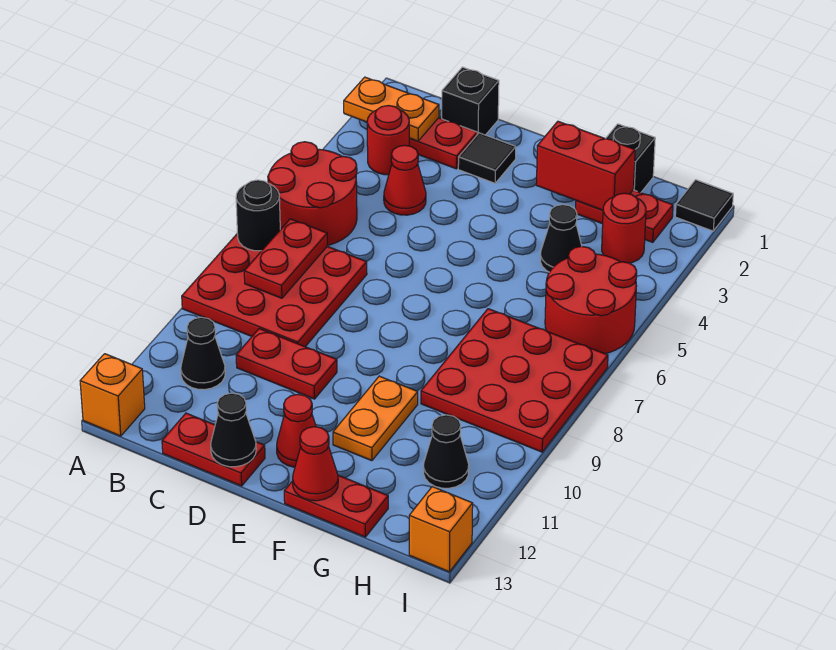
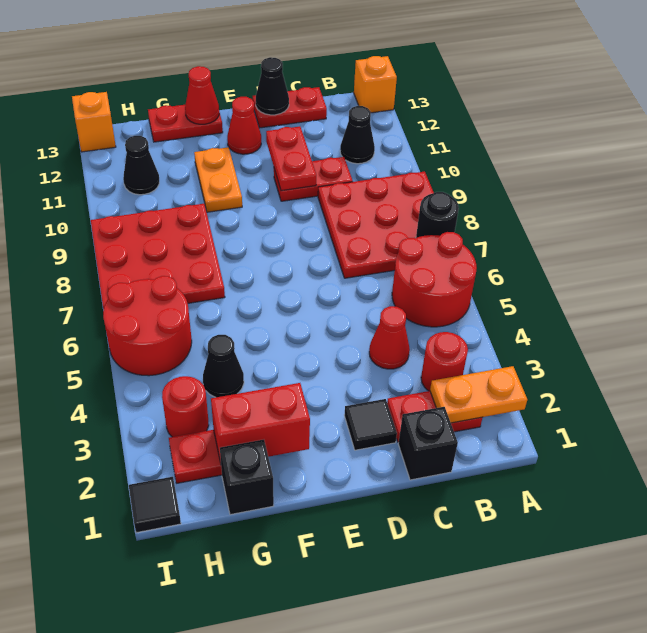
red 1x2 plate [244,219,328,298] -> red 1x2 plate moved to [266,127,316,191]

